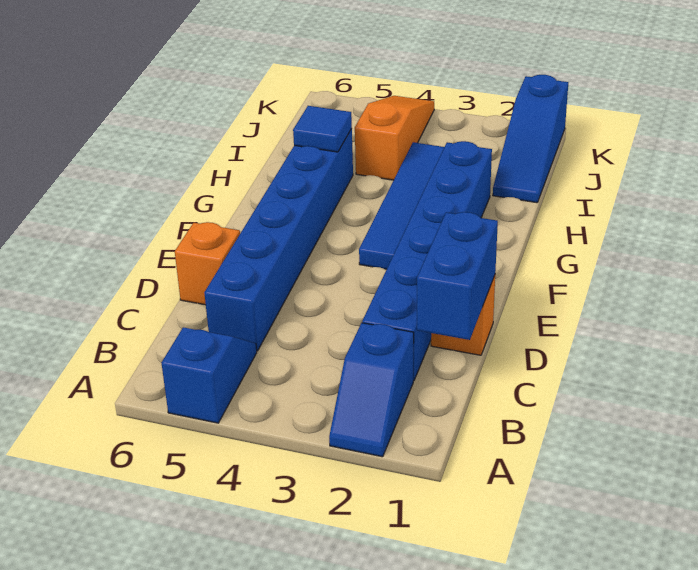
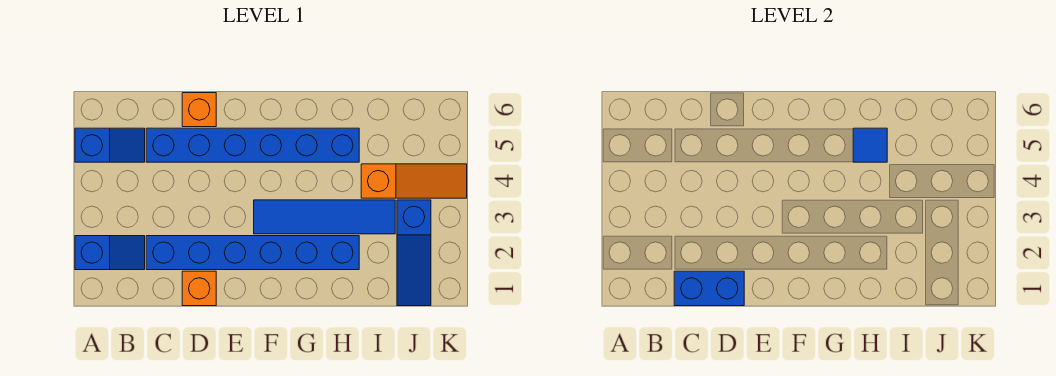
blue 1x2 slope [329,323,414,457] -> blue 1x2 slope turned to [75,236,145,270]
blue 1x3 slope [493,75,568,203] -> blue 1x3 slope turned to [397,200,431,306]

